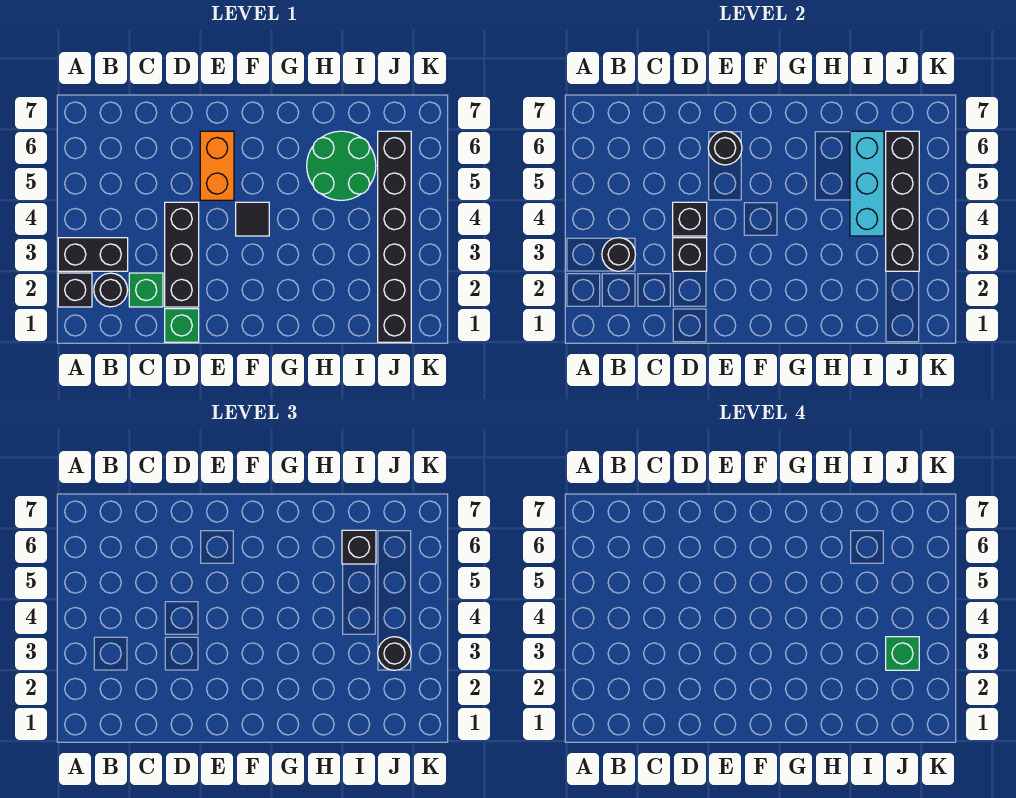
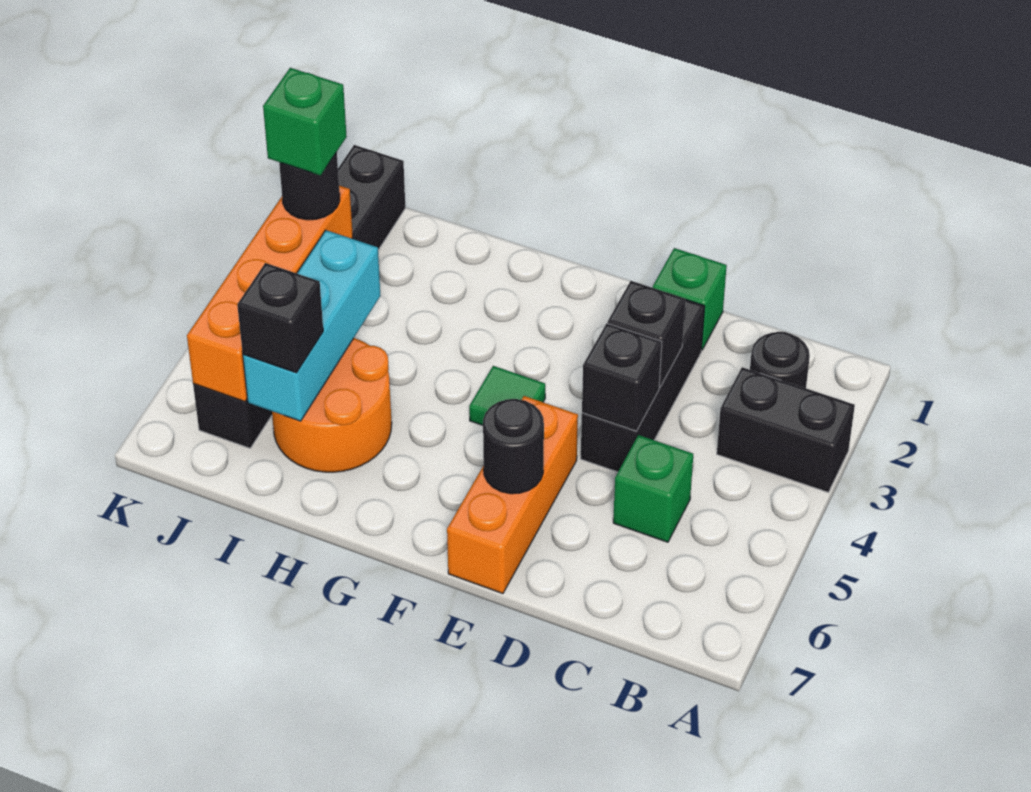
black 1x1 brick [58,273,92,307] -> none
black 1x1 round brick [602,238,636,271] -> none
green 1x1 brick [129,273,163,307] -> green 1x1 brick moved to [613,435,693,542]
orange 1x2 brick [200,131,234,200] -> orange 1x3 brick [447,396,578,594]
black 1x1 tile [236,202,269,236] -> green 1x1 tile [469,366,545,425]
green 2x2 round brick [307,131,376,200] -> orange 2x2 round brick [272,338,392,472]
black 1x4 brick [886,131,919,271] -> orange 1x4 brick [187,186,353,402]

